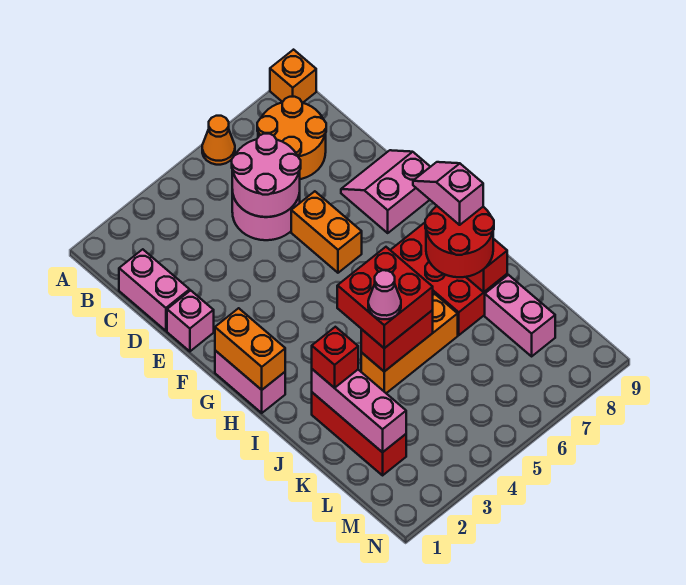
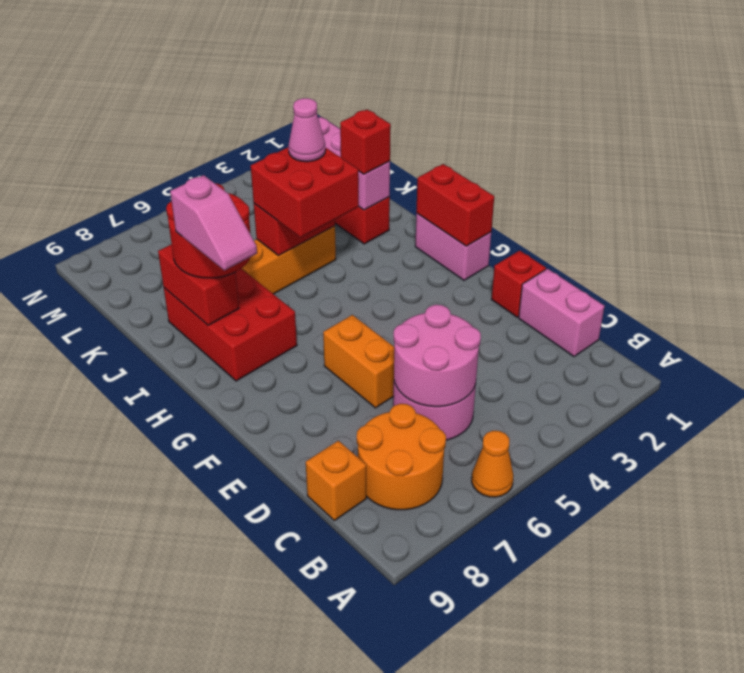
orange 1x1 brick [270,50,316,103] -> orange 1x1 brick moved to [306,441,366,521]
pink 1x1 brick [167,290,214,351] -> red 1x1 brick [492,251,546,317]
pink 2x2 slope [341,150,430,233] -> none
orange 1x2 brick [215,308,285,390] -> red 1x2 brick [416,164,494,246]
pink 1x2 brick [485,275,555,356] -> none

